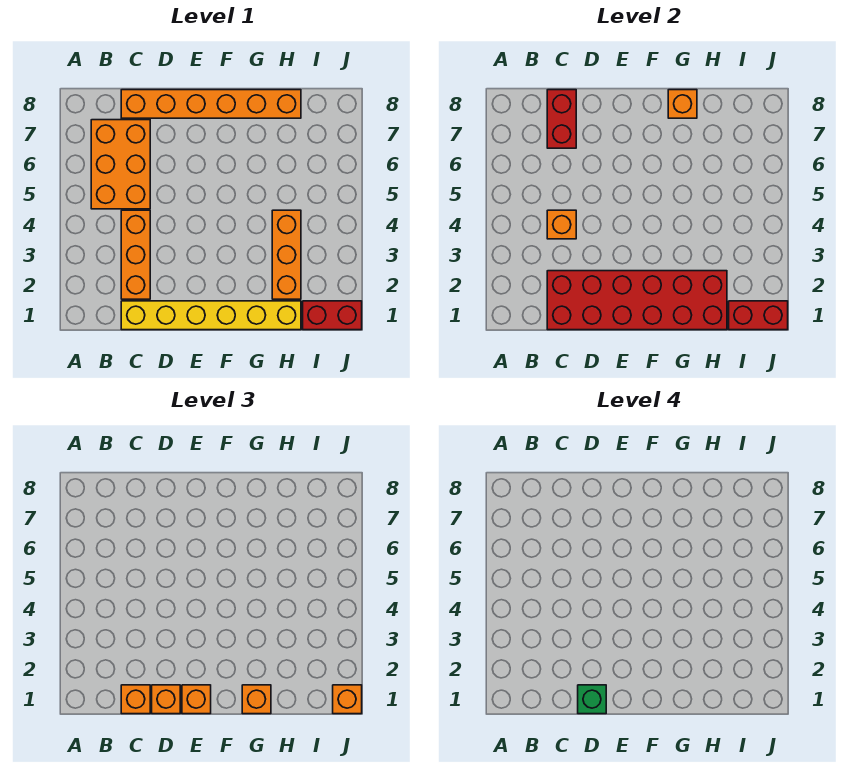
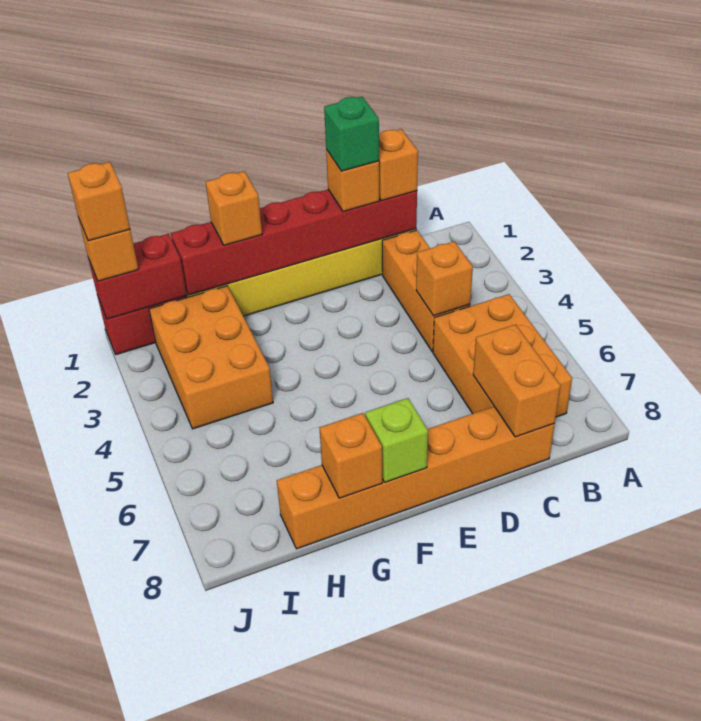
red 2x6 brick [547,271,727,330] -> red 1x6 brick [171,189,417,295]
red 1x2 brick [547,90,576,148] -> orange 1x2 brick [473,325,560,437]
orange 1x1 brick [182,685,211,714] -> orange 1x1 brick moved to [68,162,130,241]
none -> lime 1x1 brick [365,398,428,482]
orange 1x3 brick [272,210,301,299] -> orange 2x3 brick [149,286,273,429]

